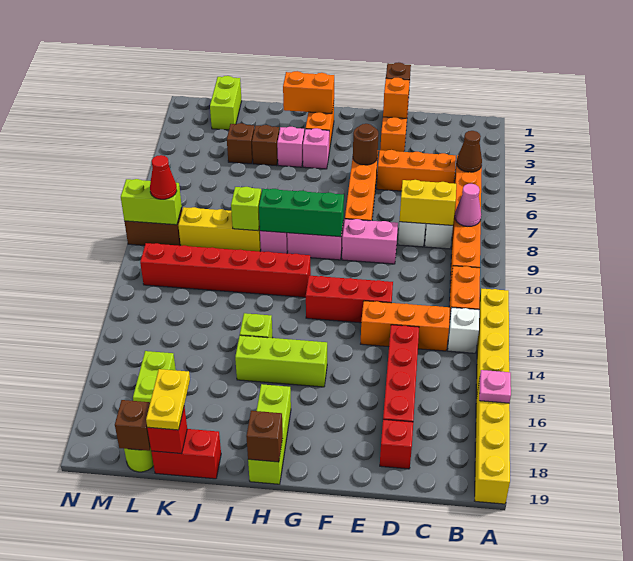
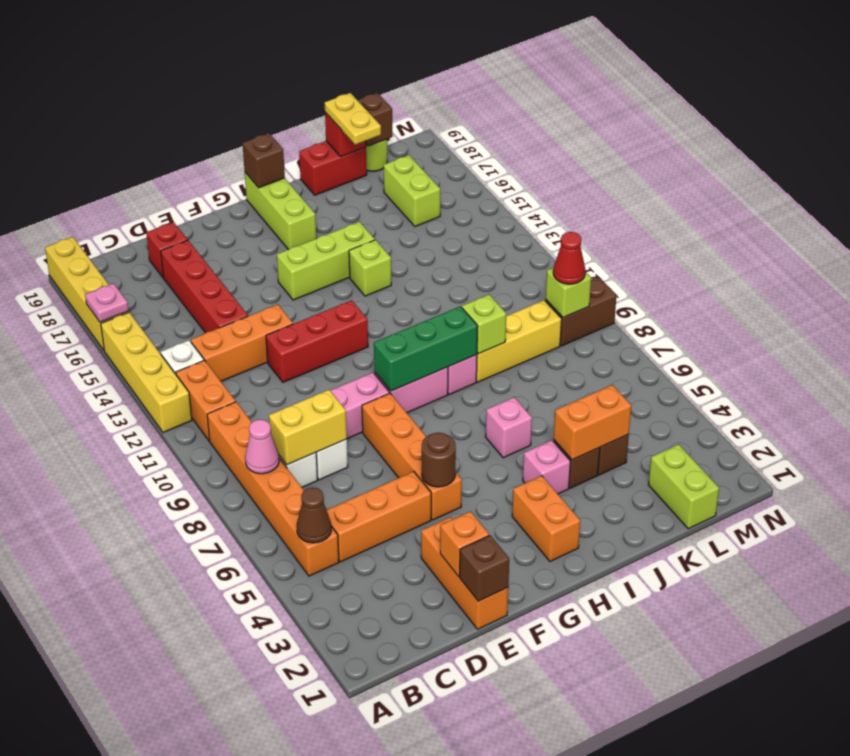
orange 1x2 brick [283,71,334,114] -> orange 1x2 brick moved to [553,385,631,460]
pink 1x1 brick [303,128,329,169] -> pink 1x1 brick moved to [486,397,532,458]
red 1x6 brick [140,243,311,297] -> none
lime 1x2 brick [121,179,182,225] -> lime 1x1 brick [546,268,591,318]

